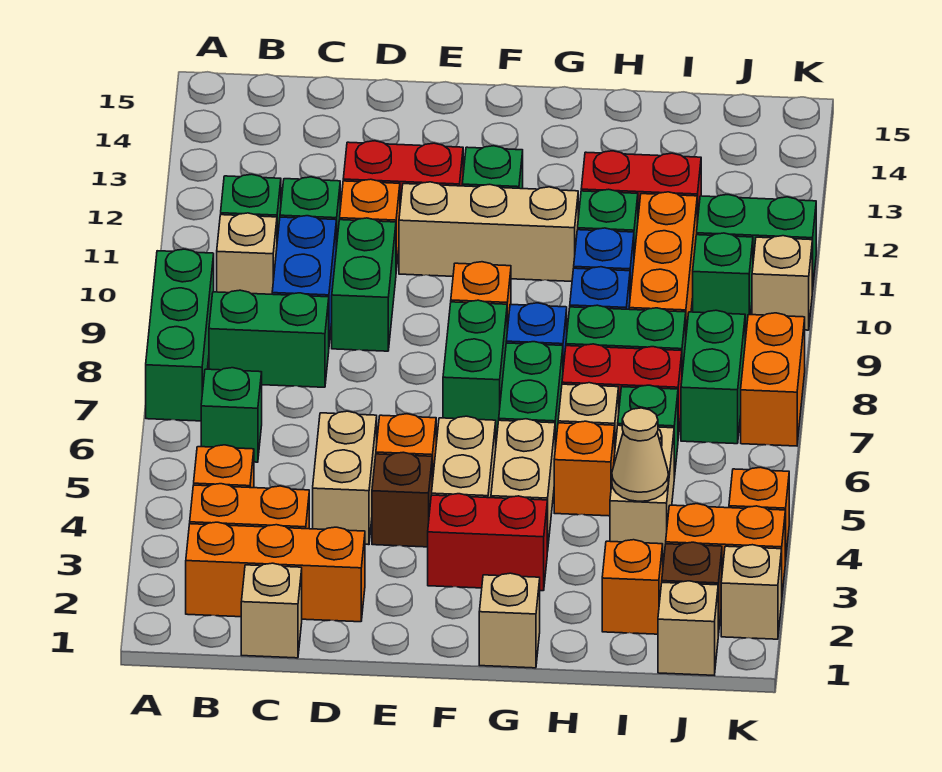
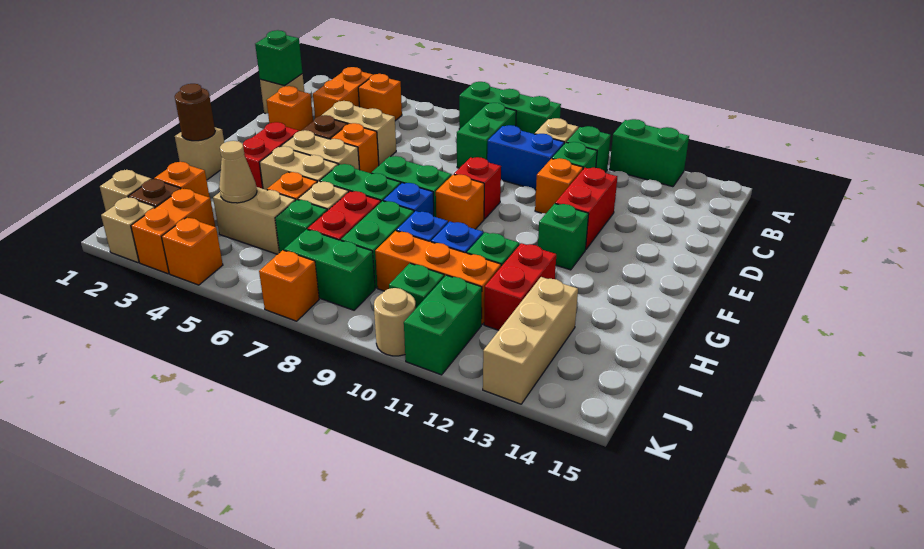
orange 1x3 brick [186,522,365,622] -> orange 1x1 brick [266,86,313,131]
green 1x1 brick [201,368,262,462] -> green 1x1 brick moved to [255,30,302,86]
green 1x2 brick [332,218,396,351] -> green 1x2 brick moved to [609,119,689,187]
none -> red 1x1 brick [454,157,501,219]
tan 1x3 brick [399,182,578,281] -> tan 1x3 brick moved to [483,277,578,404]
none -> brown 1x1 round brick [175,84,215,141]
orange 1x2 brick [741,313,805,446] -> orange 1x1 brick [259,250,319,321]
tan 1x1 brick [752,236,812,330] -> tan 1x1 round brick [374,288,416,356]

